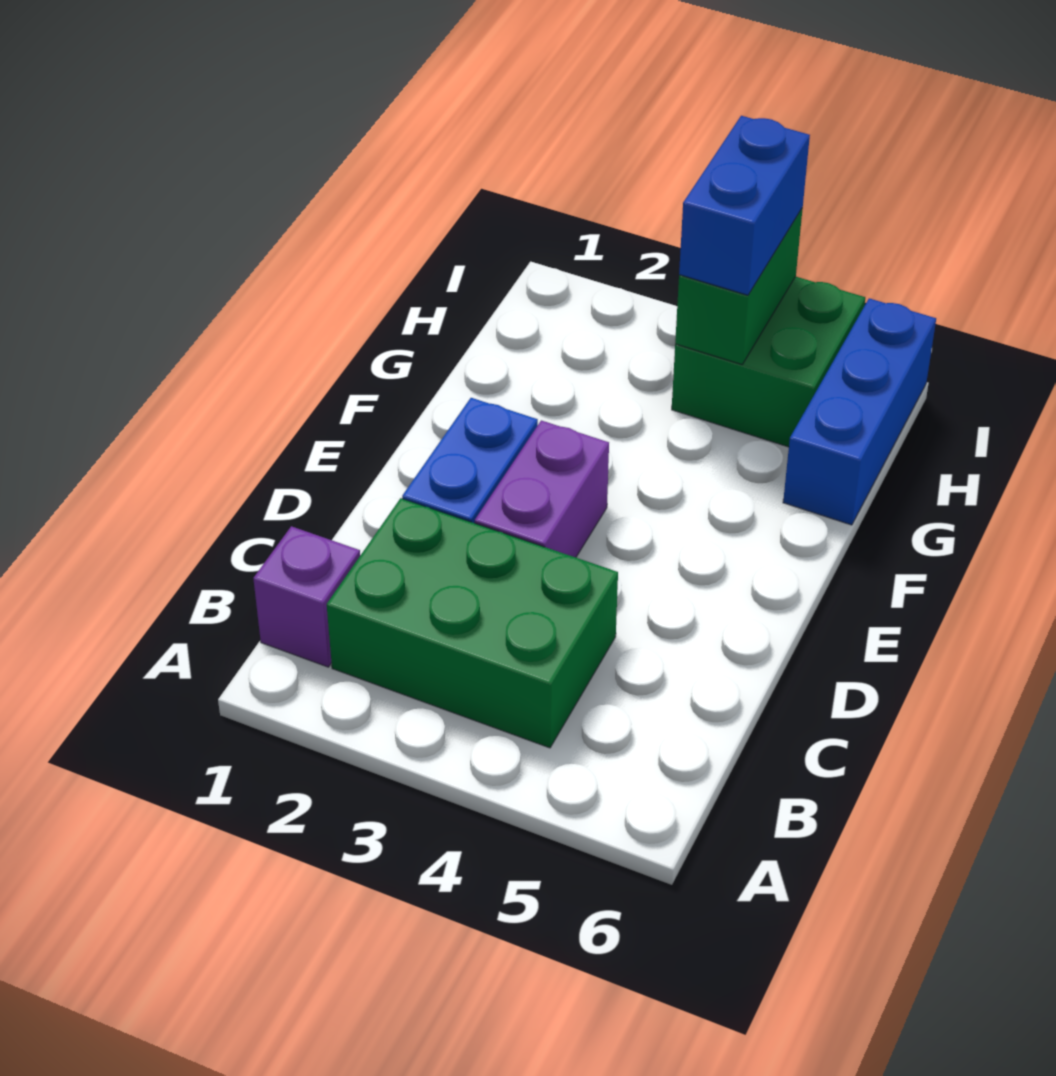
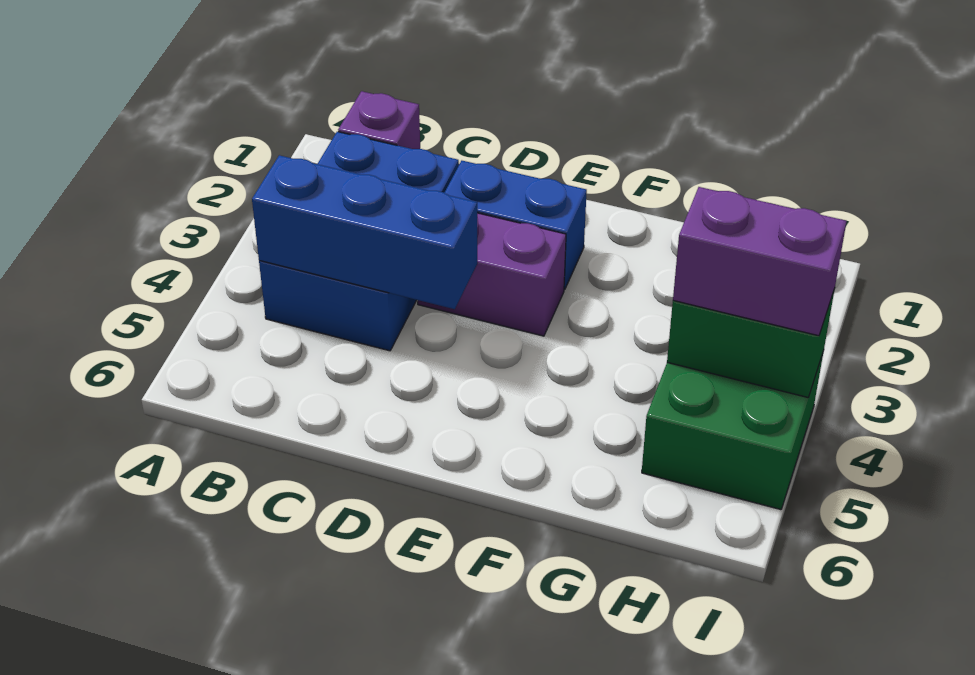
green 2x3 brick [327,498,618,748] -> blue 2x3 brick [259,132,459,351]
blue 1x3 brick [783,298,936,525] -> blue 1x3 brick moved to [252,155,477,309]
blue 1x2 brick [679,116,810,295] -> purple 1x2 brick [673,187,847,336]

